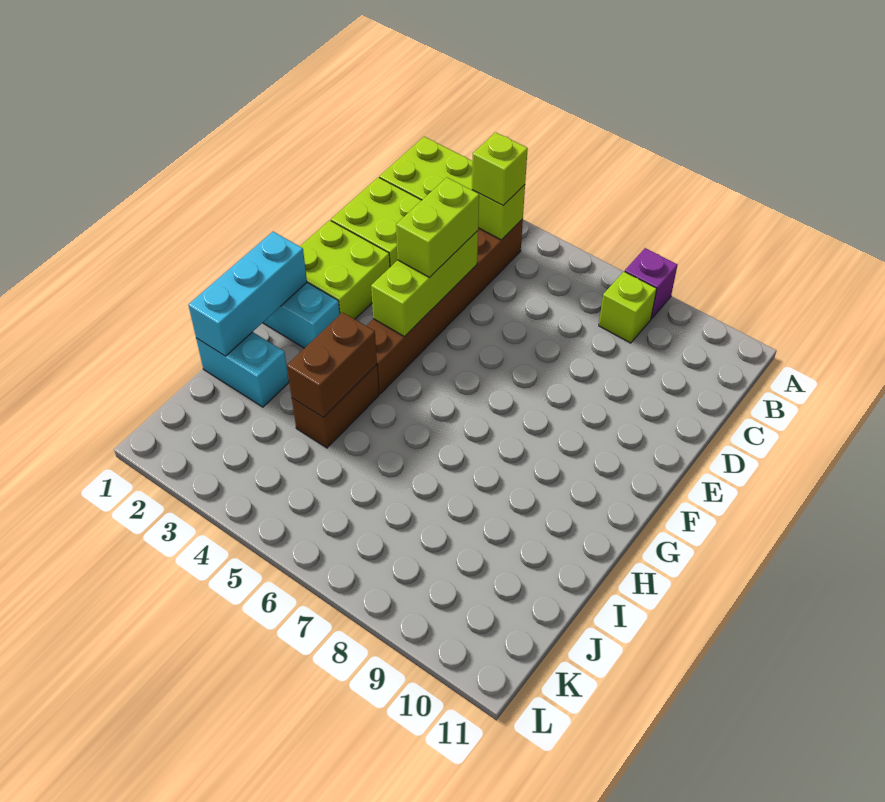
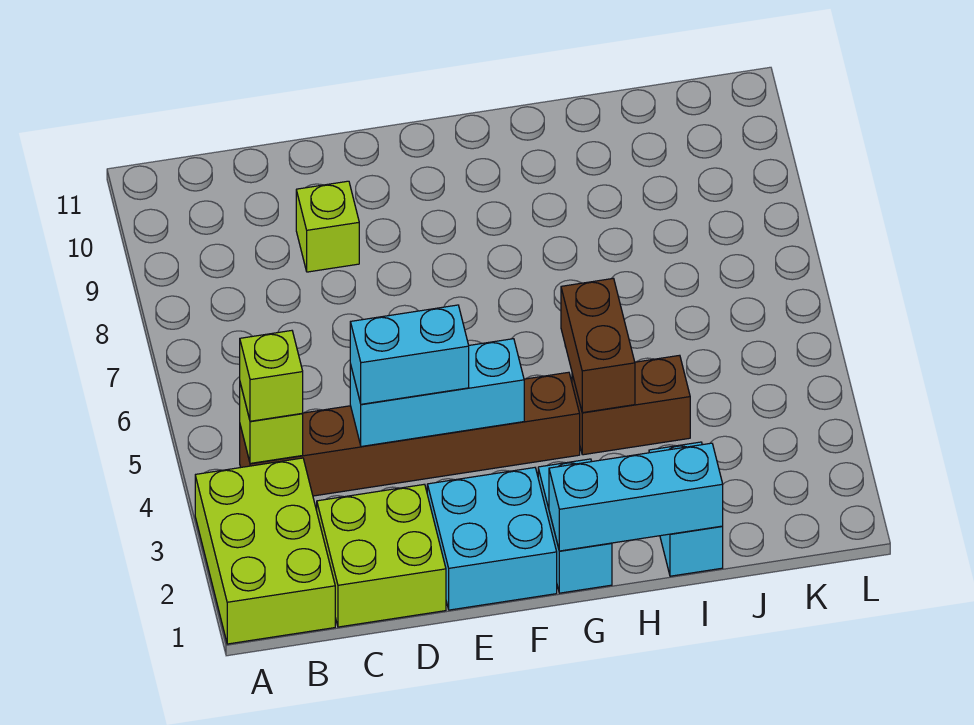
purple 1x1 brick [625,248,677,319] -> none
lime 1x1 brick [599,271,657,343] -> lime 1x1 brick moved to [296,181,359,272]
lime 1x3 brick [371,231,478,337] -> cyan 1x3 brick [350,339,524,446]
lime 1x2 brick [396,177,479,277] -> cyan 1x2 brick [350,305,469,404]
lime 2x2 brick [300,220,390,319] -> cyan 2x2 brick [427,468,557,610]
brown 1x2 brick [287,312,377,417] -> brown 1x2 brick turned to [561,278,635,413]

